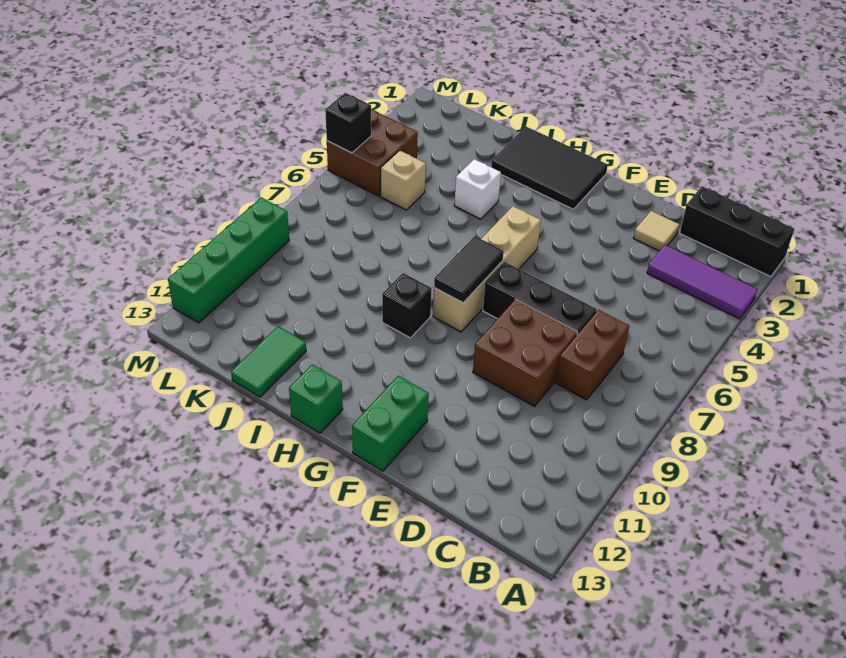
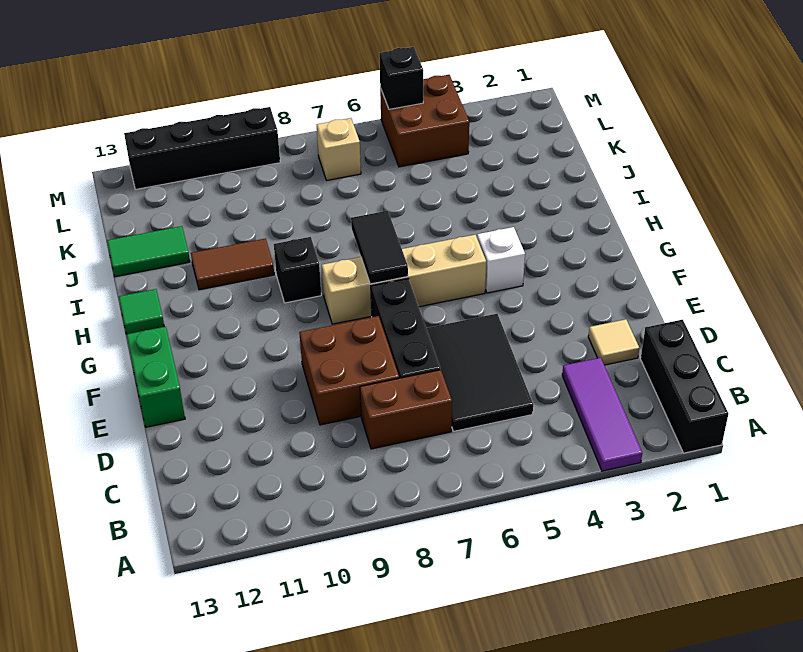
green 1x2 brick [352,376,429,471] -> green 1x2 brick turned to [127,327,185,427]
black 2x3 tile [491,127,608,209] -> black 2x3 tile moved to [426,314,533,431]
black 1x2 tile [434,236,504,303] -> black 1x2 tile turned to [351,211,408,284]
green 1x1 brick [289,364,343,433] -> green 1x1 tile [119,289,164,334]
white 1x1 brick [454,159,501,219] -> white 1x1 brick moved to [477,227,525,293]
none -> brown 1x2 tile [191,239,274,290]
tan 1x1 brick [381,150,426,210] -> tan 1x1 brick moved to [317,118,361,180]
green 1x4 brick [168,197,289,323] -> black 1x4 brick [124,107,280,189]

